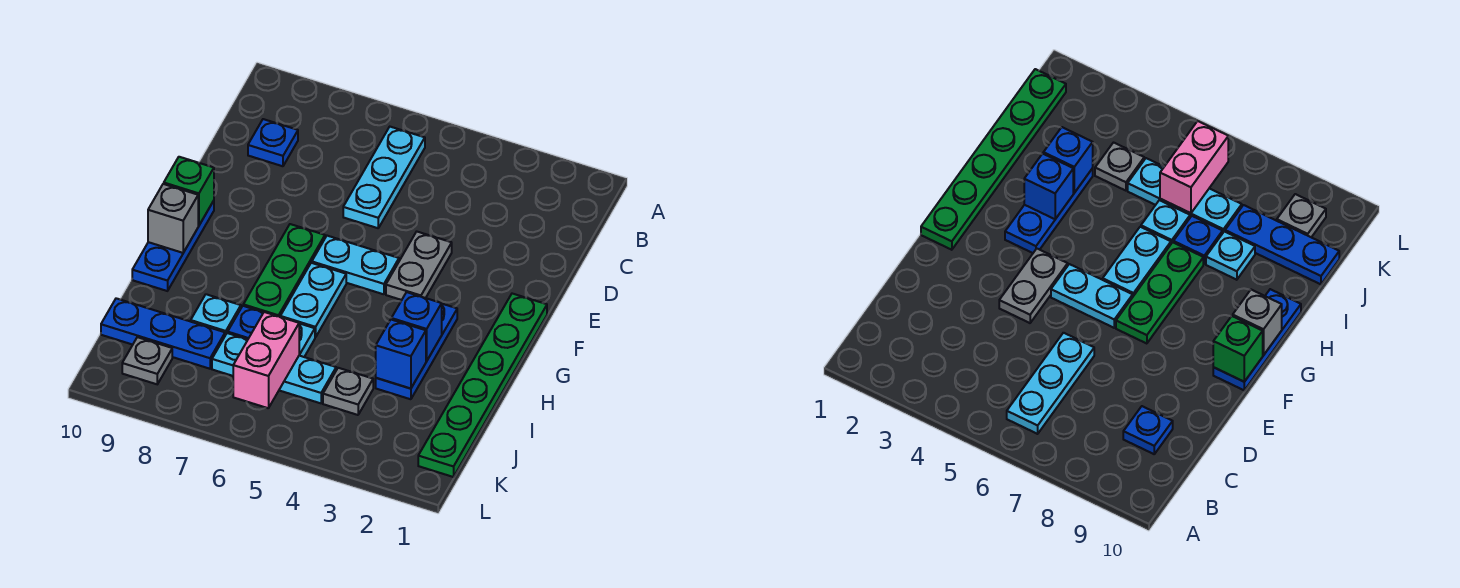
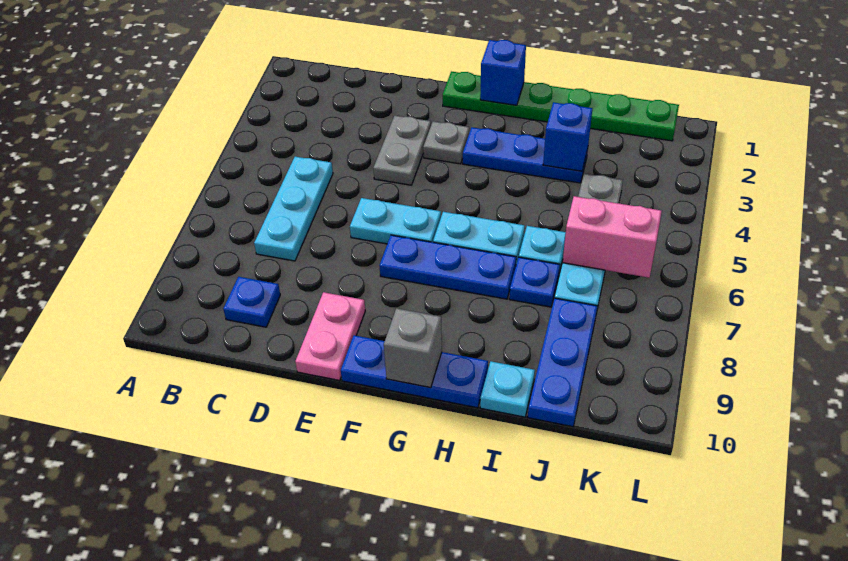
cyan 1x3 plate [343,127,425,228] -> cyan 1x3 plate turned to [254,157,333,261]
grey 1x2 plate [386,232,452,300] -> grey 1x2 plate turned to [373,116,431,185]
none -> pink 1x2 plate [295,292,365,380]
cyan 1x2 plate [312,236,399,294] -> cyan 1x2 plate turned to [350,198,441,244]
green 1x3 plate [243,224,325,317] -> blue 1x3 plate [379,235,516,299]
green 1x1 brick [164,157,214,226] -> none
blue 1x1 brick [391,292,442,361] -> blue 1x1 brick moved to [480,40,526,105]
cyan 1x1 plate [191,294,241,335] -> cyan 1x1 plate moved to [480,361,535,417]
grey 1x1 plate [122,337,172,384] -> grey 1x1 plate moved to [423,121,469,164]

